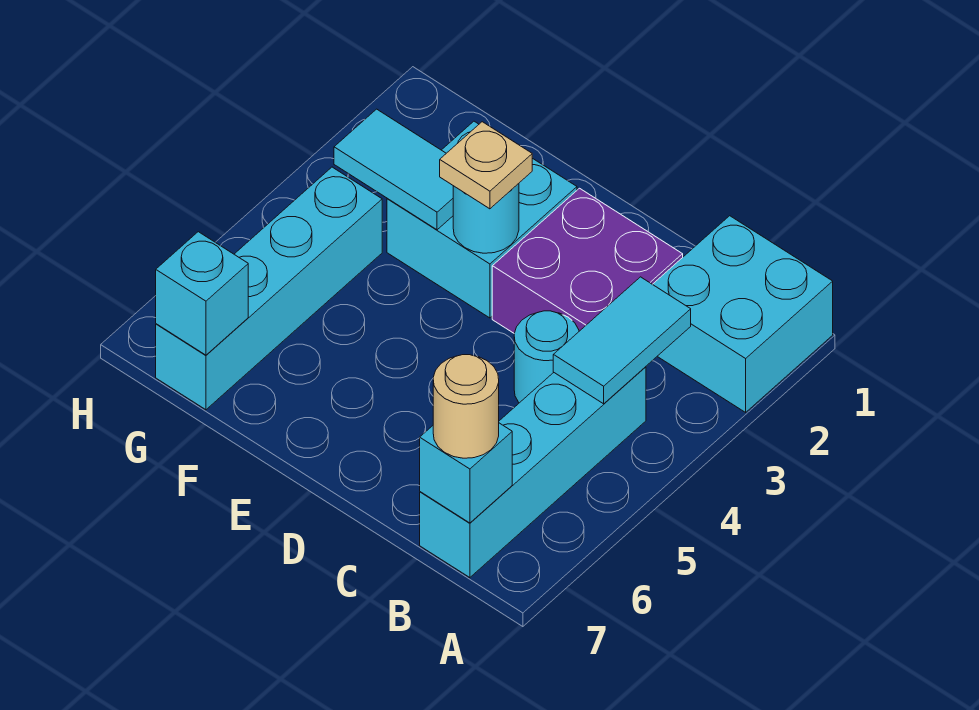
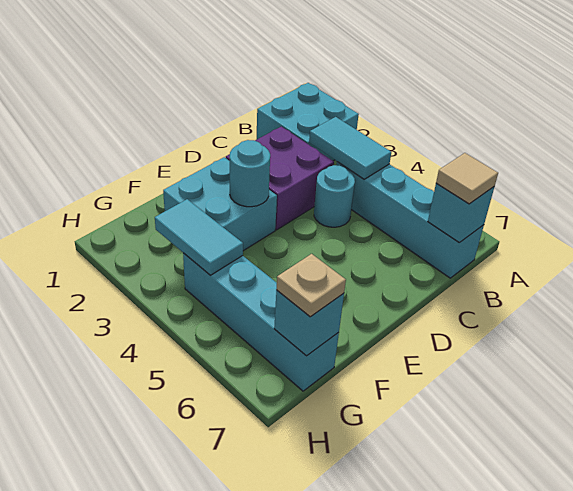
tan 1x1 round brick [433,355,499,458] -> tan 1x1 tile [436,153,498,204]
tan 1x1 plate [440,122,532,209] -> tan 1x1 plate moved to [276,254,346,317]
cyan 1x2 tile [334,109,453,230] -> cyan 1x2 tile turned to [155,199,243,275]

